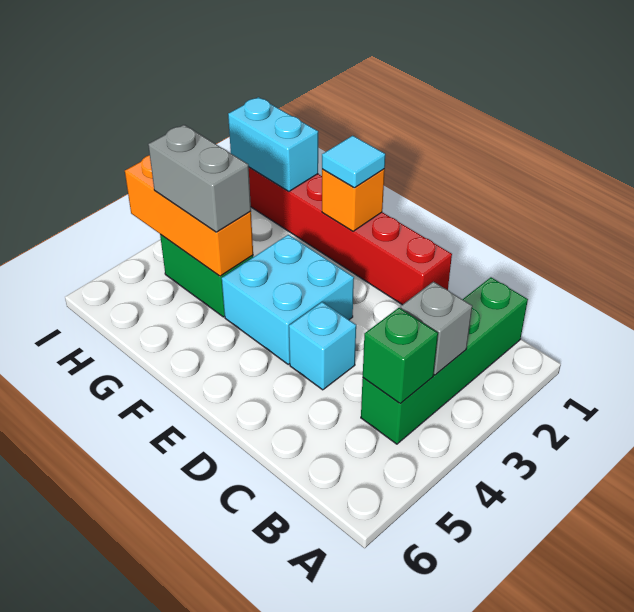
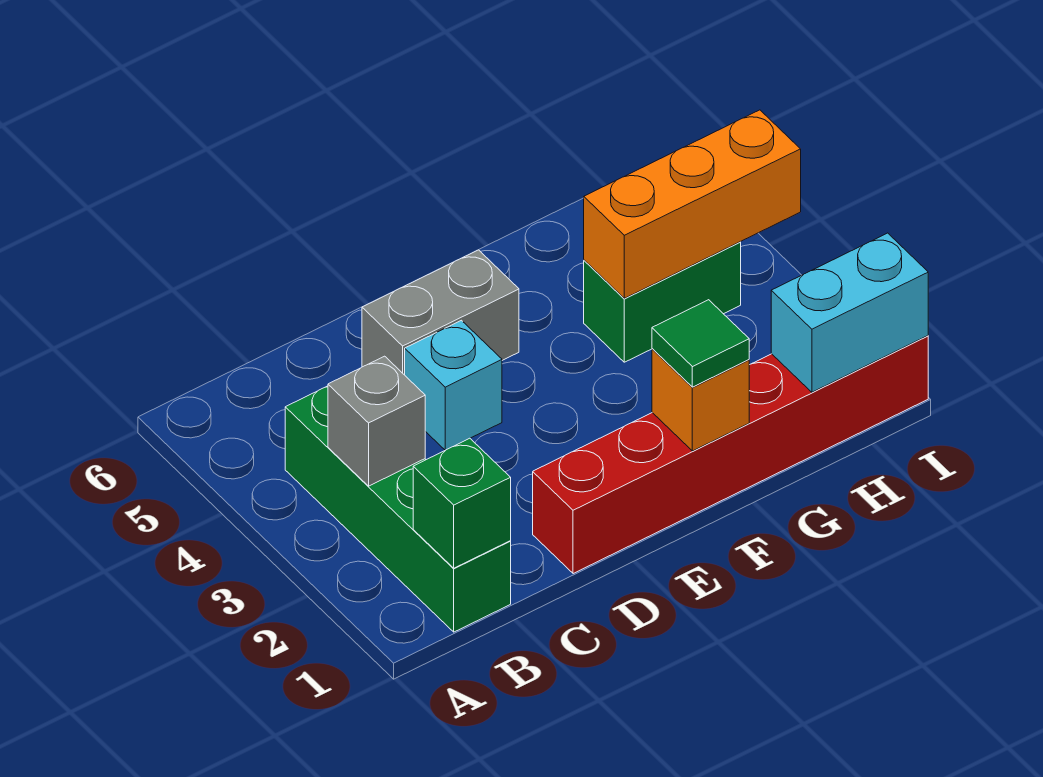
green 1x1 brick [363,308,438,404] -> green 1x1 brick moved to [413,438,511,568]
cyan 2x2 brick [222,235,354,364] -> none
cyan 1x1 tile [322,136,385,188] -> green 1x1 tile [652,300,749,387]
grey 1x2 brick [148,125,251,232] -> grey 1x2 brick moved to [362,250,519,375]

